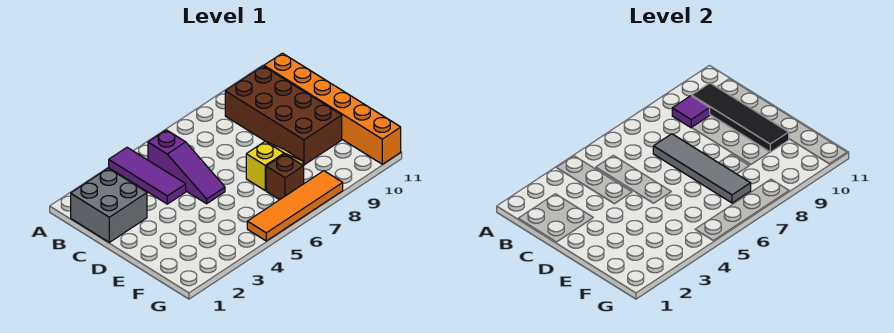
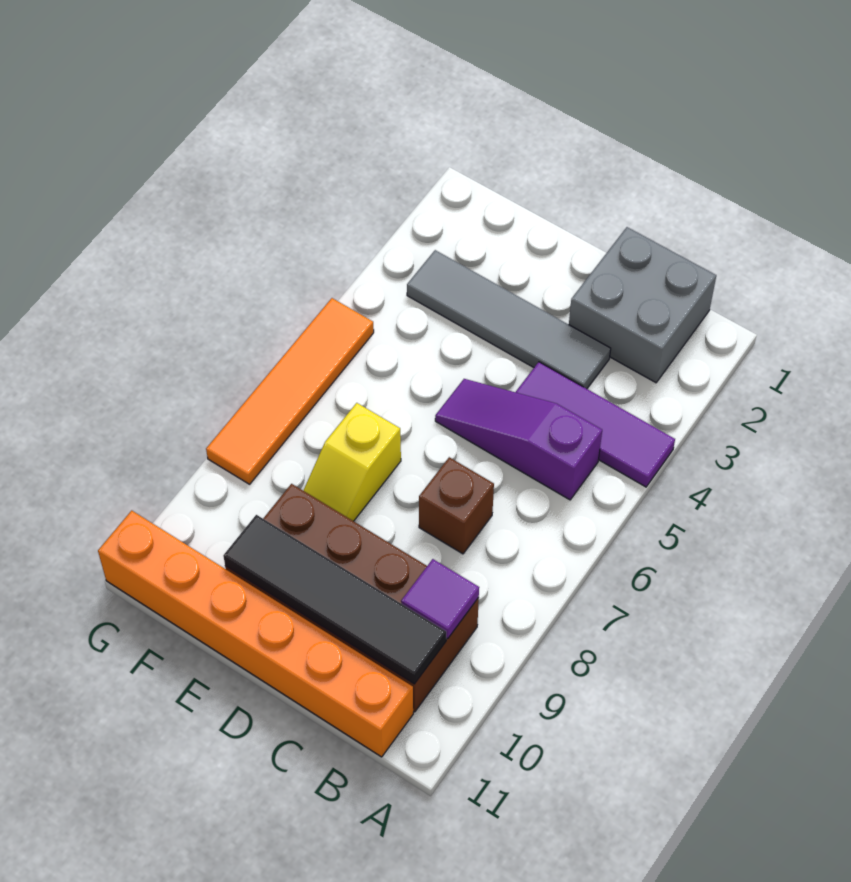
grey 1x4 tile [653,134,751,203] -> grey 1x4 tile moved to [407,250,611,389]
brown 1x1 brick [266,154,304,200] -> brown 1x1 brick moved to [419,457,494,554]

